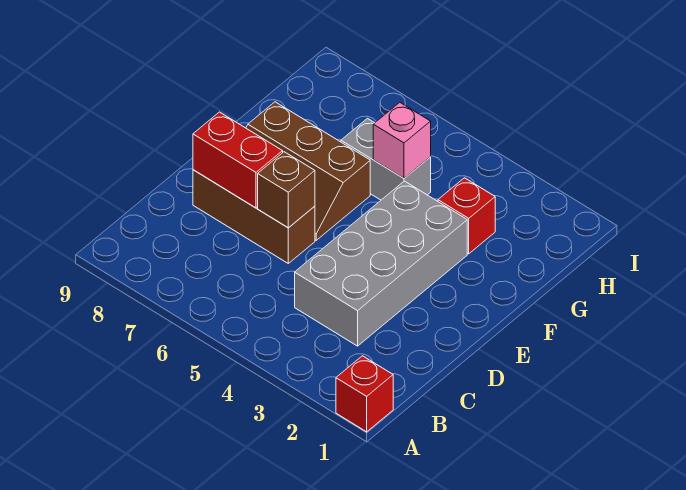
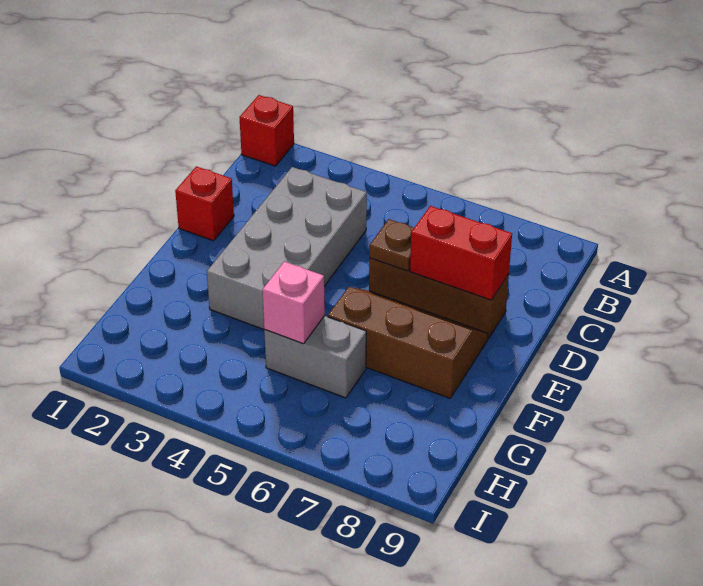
brown 1x1 brick [258,152,315,228] -> brown 1x1 plate [369,219,414,271]
red 1x1 brick [438,178,495,254] -> red 1x1 brick moved to [175,166,234,241]

